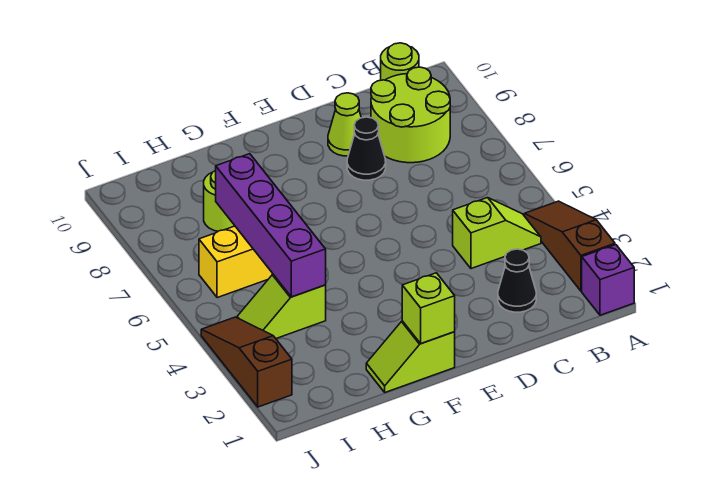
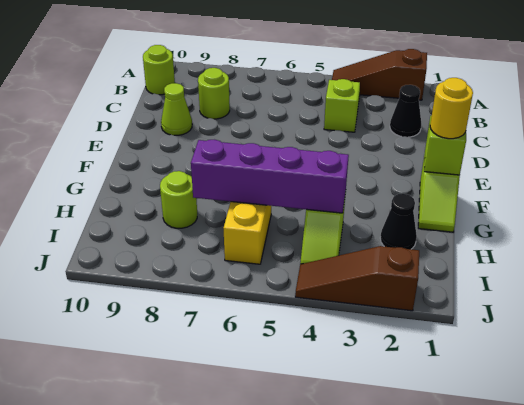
purple 1x1 brick [582,245,634,315] -> none
lime 2x2 round brick [371,67,450,163] -> lime 1x1 round brick [198,68,230,119]
black 1x1 cone [347,117,386,180] -> black 1x1 cone moved to [380,194,417,249]
none -> yellow 1x1 round brick [430,78,473,139]

